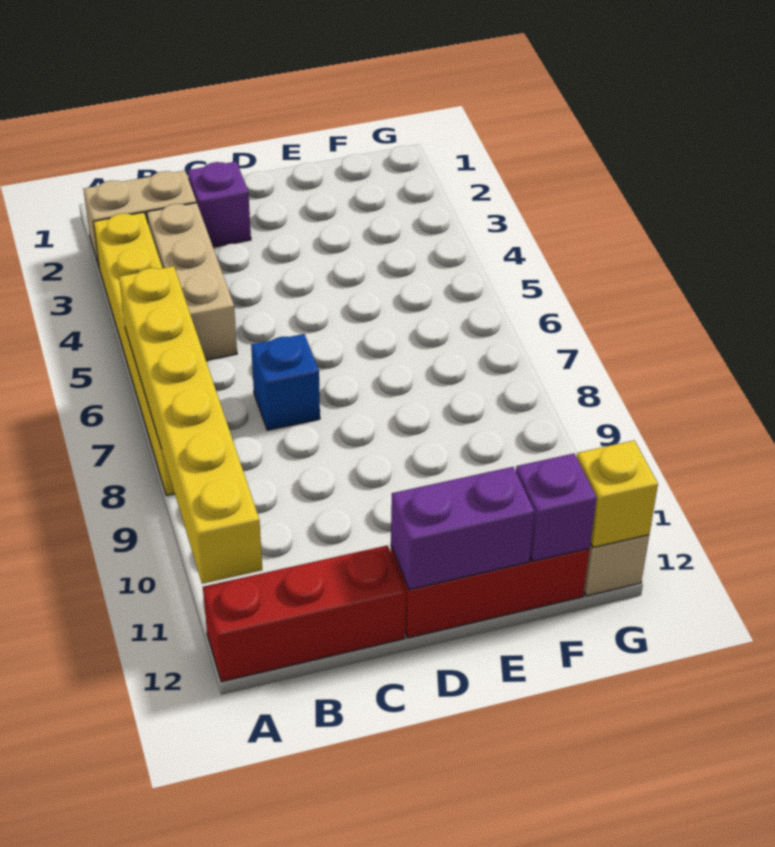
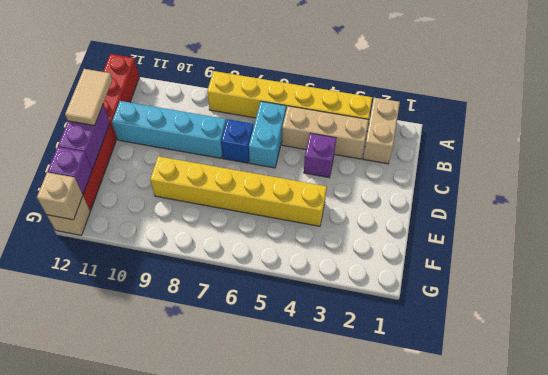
yellow 1x6 brick [119,266,262,584] -> yellow 1x6 brick moved to [150,156,327,226]
none -> cyan 1x2 brick [249,102,286,168]
purple 1x1 brick [188,162,251,247] -> purple 1x1 brick moved to [304,133,336,177]
none -> cyan 1x4 brick [112,101,226,158]
none -> tan 1x2 tile [65,69,112,126]
yellow 1x1 brick [577,440,658,547] -> tan 1x1 brick [37,172,83,220]

